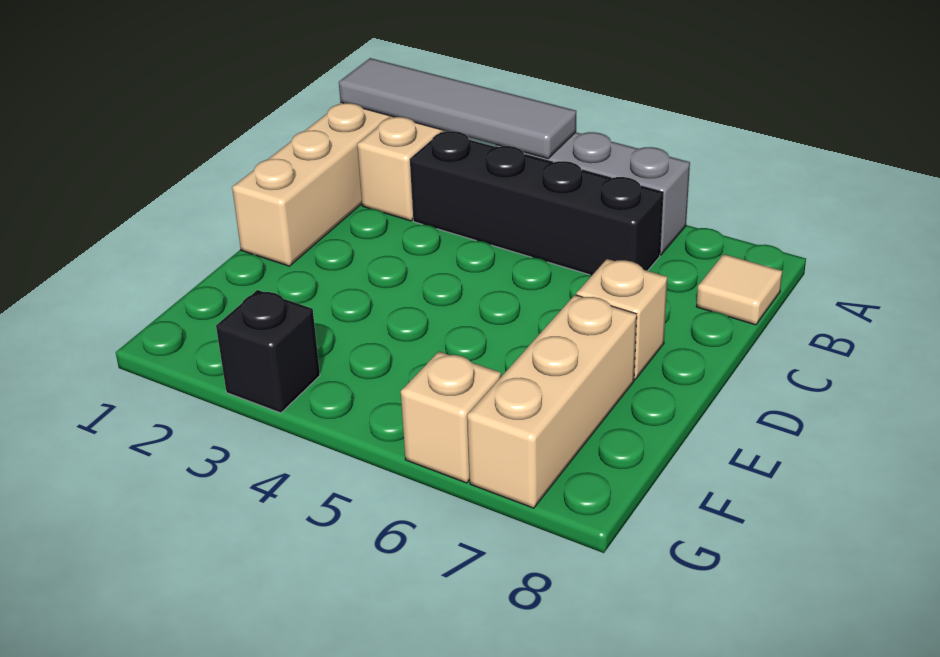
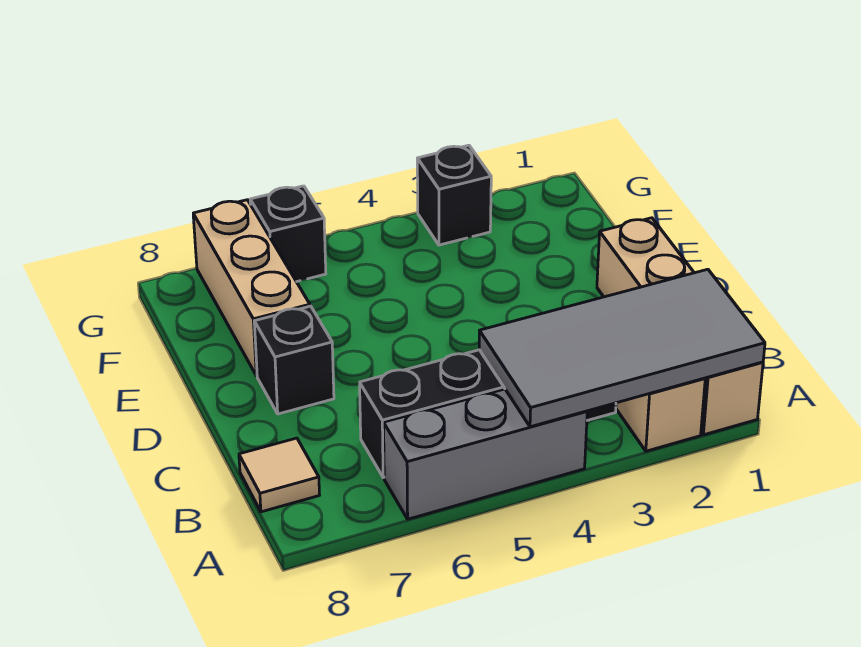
grey 1x4 tile [339,58,576,158] -> grey 2x4 tile [479,269,765,427]
tan 1x1 brick [576,259,668,379] -> black 1x1 brick [254,306,334,414]
tan 1x1 brick [401,352,501,483] -> black 1x1 brick [250,186,326,282]

